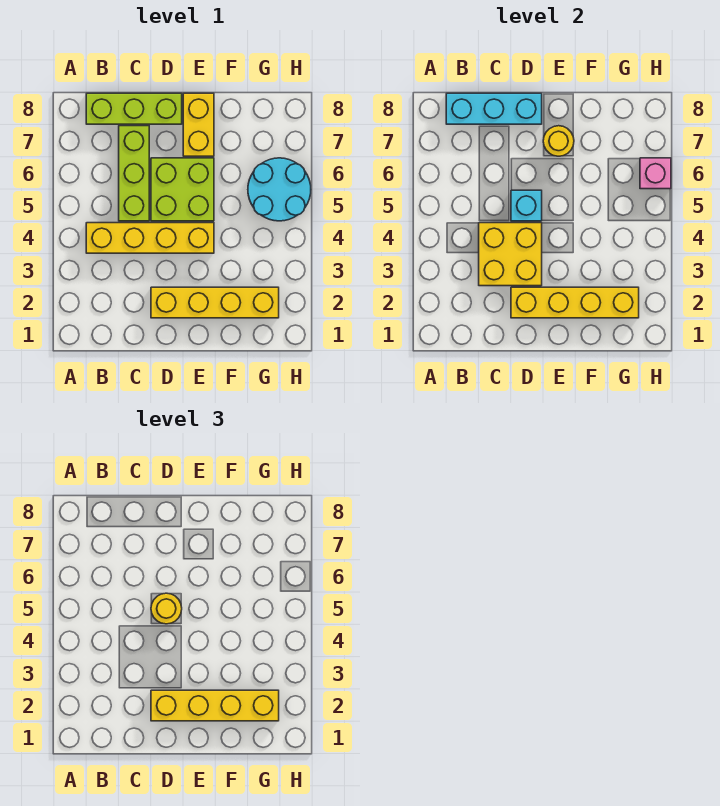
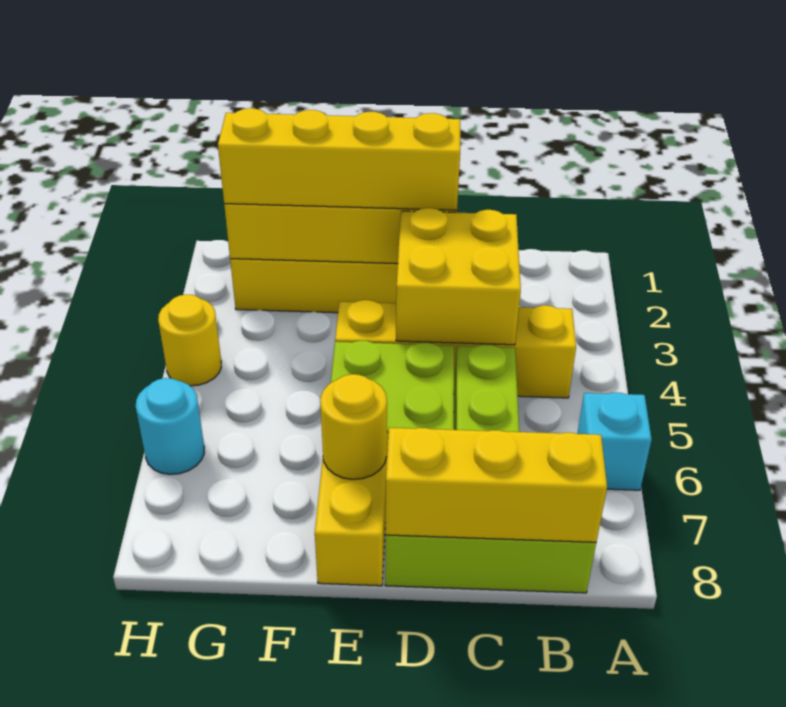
cyan 1x3 brick [446,93,542,124] -> yellow 1x3 brick [386,428,607,542]
cyan 1x1 brick [511,190,542,221] -> cyan 1x1 brick moved to [577,393,652,490]
yellow 1x1 round brick [151,593,182,624] -> yellow 1x1 round brick moved to [158,295,221,386]
cyan 2x2 round brick [248,158,311,221] -> cyan 1x1 round brick [136,378,204,474]
pink 1x1 brick [640,158,671,189] -> none

